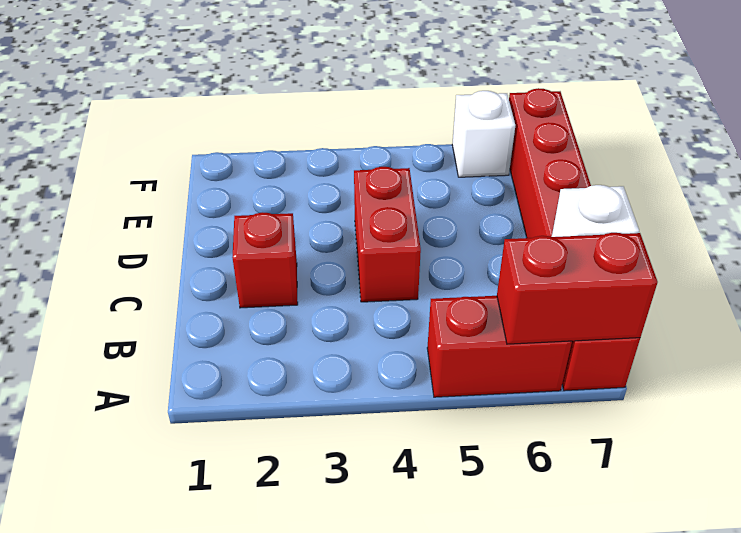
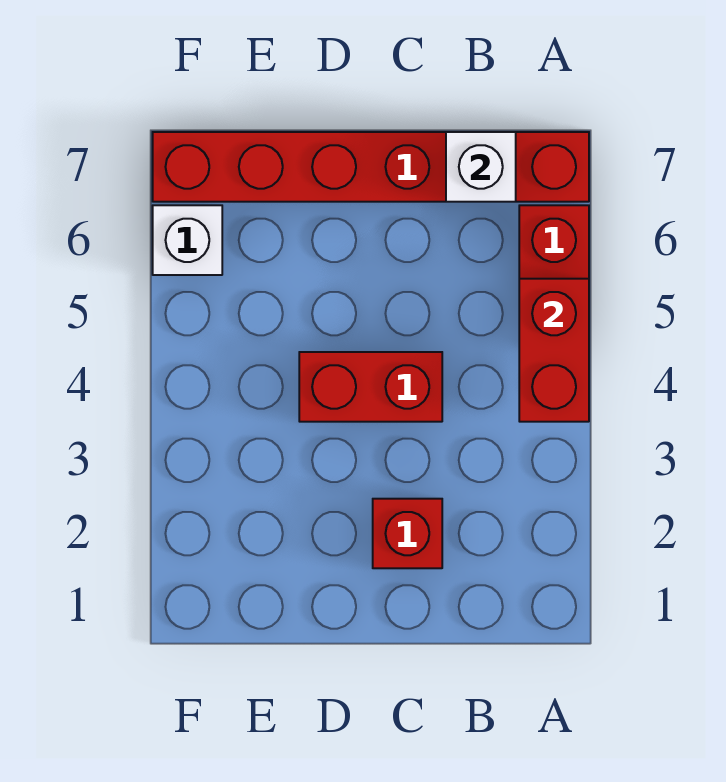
red 1x2 brick [497,233,658,344] -> red 1x2 brick moved to [519,279,589,422]

